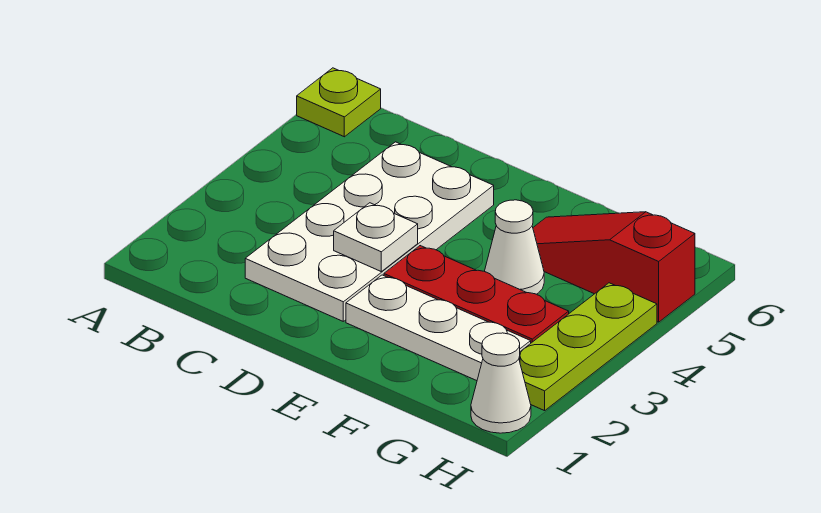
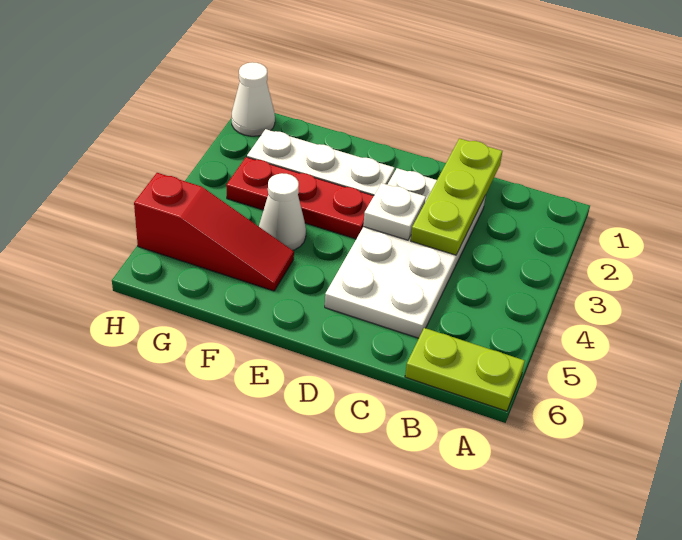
lime 1x1 plate [297,68,381,137] -> lime 1x2 plate [405,328,525,411]
lime 1x3 plate [519,283,657,411] -> lime 1x3 plate moved to [411,139,502,255]

